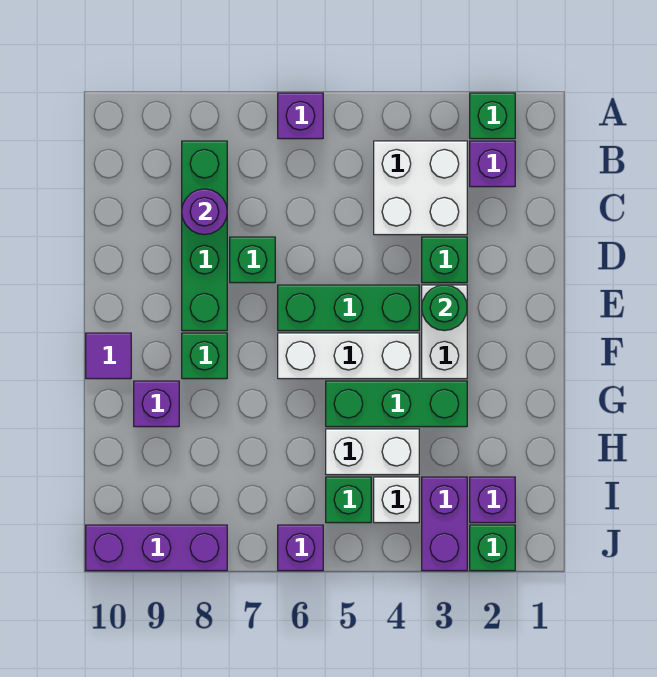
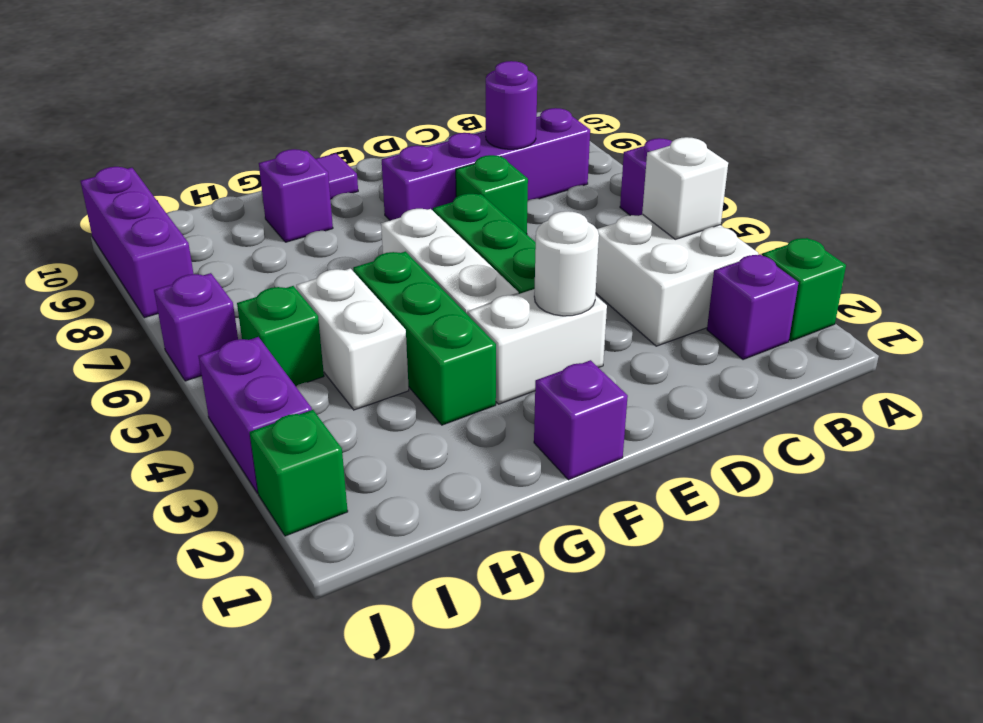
green 1x4 brick [182,141,227,331] -> purple 1x4 brick [382,108,590,220]
green 1x1 brick [422,237,467,283] -> none
green 1x1 round brick [422,285,467,331] -> white 1x1 round brick [534,211,599,316]
green 1x1 brick [182,333,227,379] -> none
purple 1x1 brick [470,477,515,523] -> purple 1x1 brick moved to [534,360,628,480]
purple 1x2 brick [422,477,467,571] -> purple 1x2 brick turned to [199,337,312,493]
white 1x1 brick [374,477,419,523] -> white 1x1 brick moved to [642,137,728,239]

